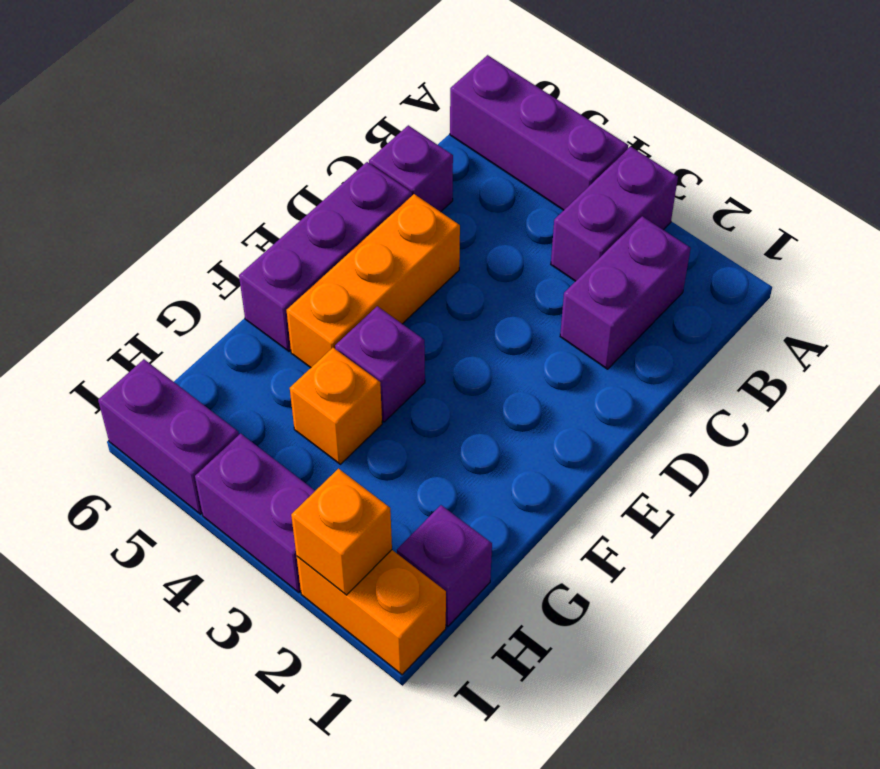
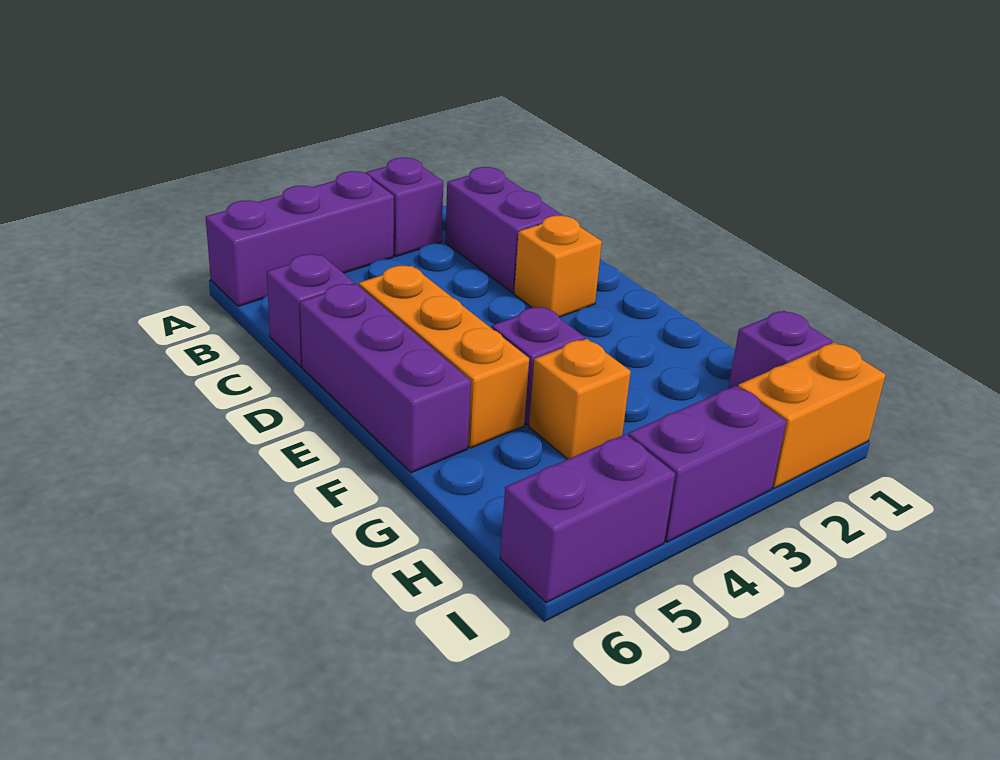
purple 1x2 brick [551,147,678,281] -> purple 1x1 brick [366,158,443,257]
orange 1x1 brick [291,469,392,595] -> orange 1x1 brick moved to [514,215,602,317]

